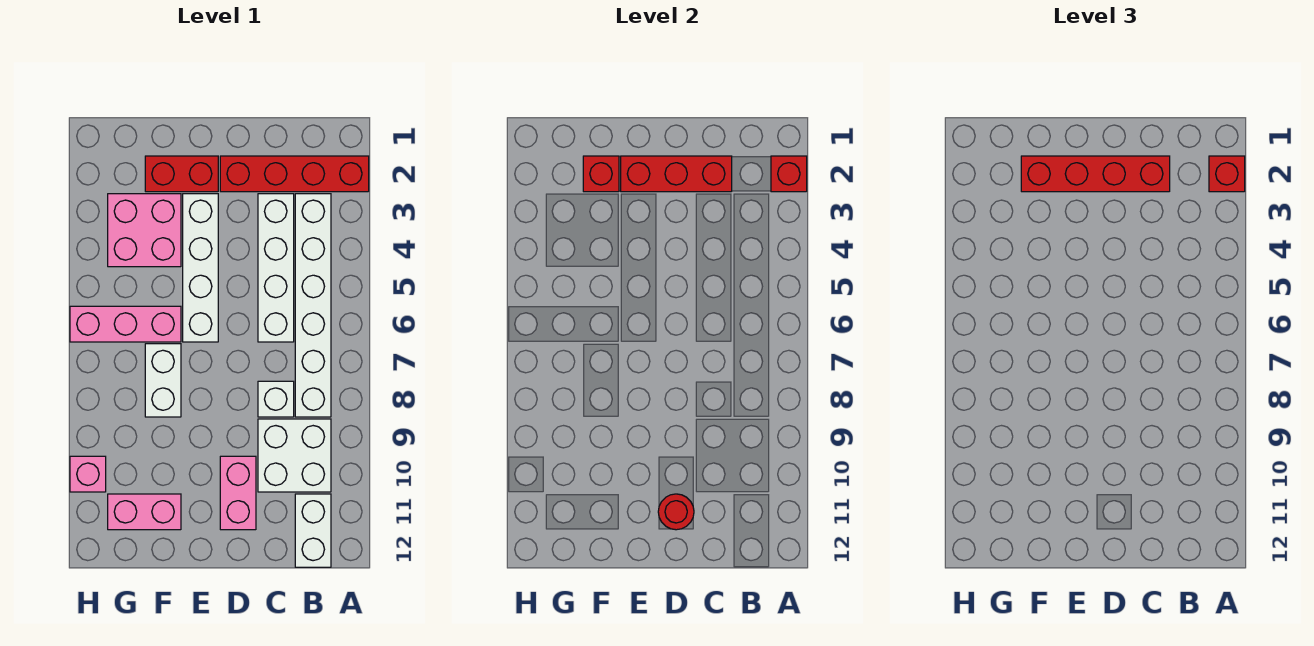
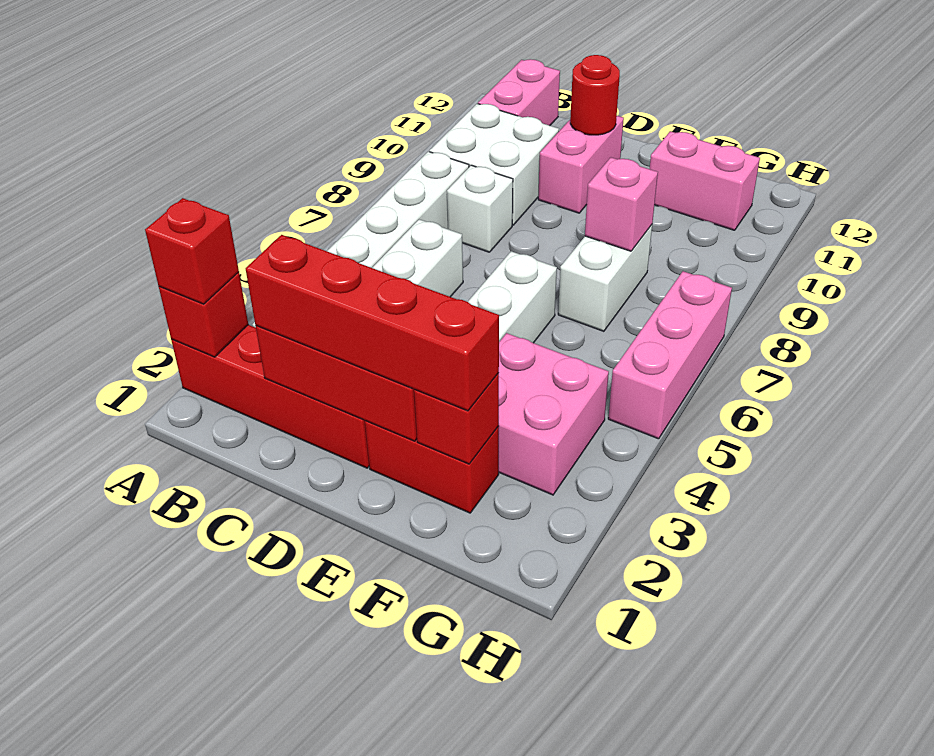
white 1x2 brick [295,494,331,567] -> pink 1x2 brick [478,59,560,126]
pink 1x3 brick [70,306,181,342] -> pink 1x3 brick turned to [608,271,732,439]
pink 1x1 brick [70,456,106,492] -> pink 1x1 brick moved to [585,157,658,251]

